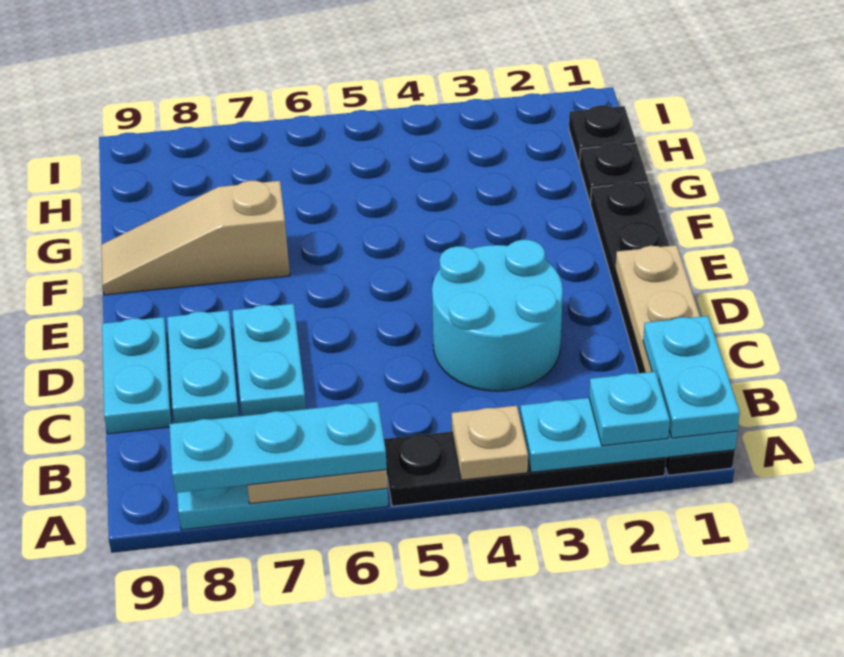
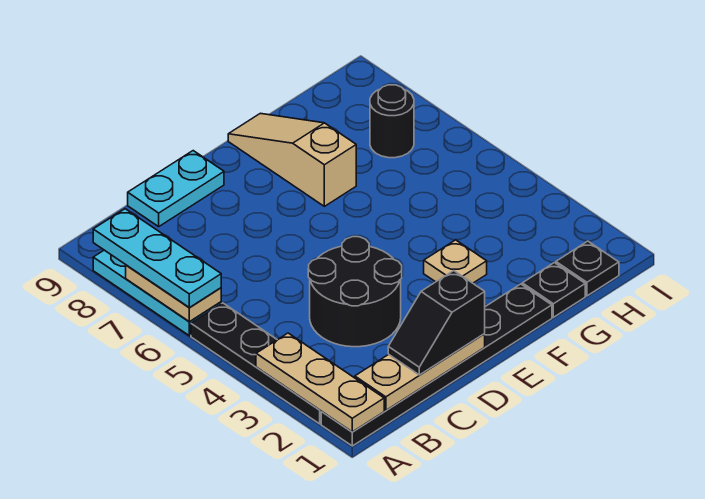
cyan 1x3 plate [520,398,737,472] -> tan 1x3 plate [256,333,384,432]
cyan 1x2 plate [643,316,740,438] -> none
cyan 1x1 plate [589,372,670,446] -> none
tan 1x1 plate [452,406,528,480] -> tan 1x1 plate moved to [424,240,487,283]
none -> black 1x2 slope [388,271,485,375]
cyan 2x2 round brick [432,240,563,391] -> black 2x2 round brick [308,237,402,347]
cyan 1x2 plate [232,304,306,416] -> none
cyan 1x2 plate [167,310,239,423] -> none
none -> black 1x1 round brick [370,85,414,158]

